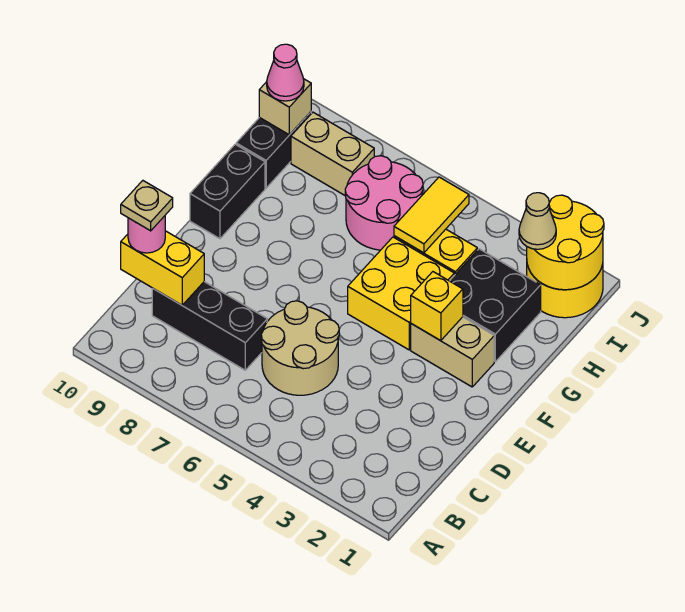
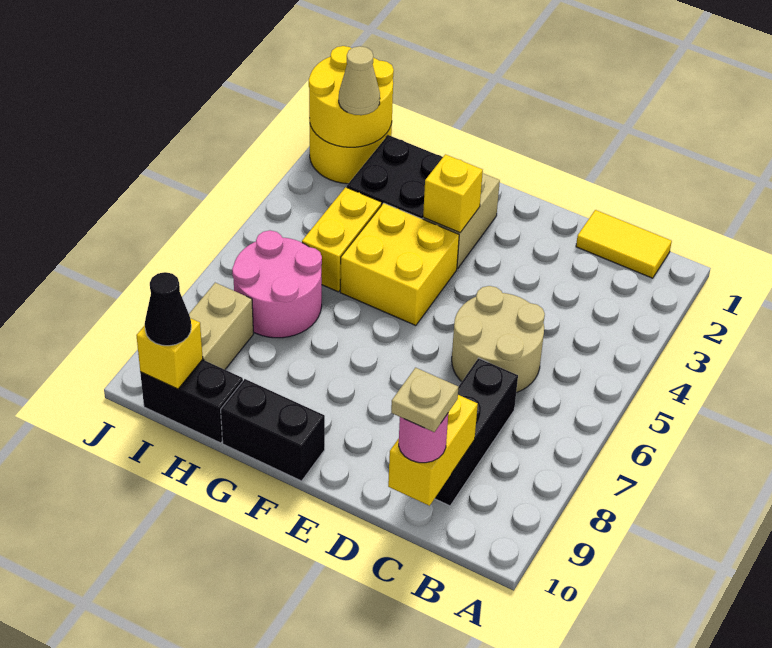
yellow 1x2 tile [394,177,469,253] -> yellow 1x2 tile moved to [576,210,672,278]
tan 1x1 brick [259,79,311,135] -> yellow 1x1 brick [136,318,203,389]
pink 1x1 cone [267,44,304,101] -> black 1x1 cone [145,272,191,346]

